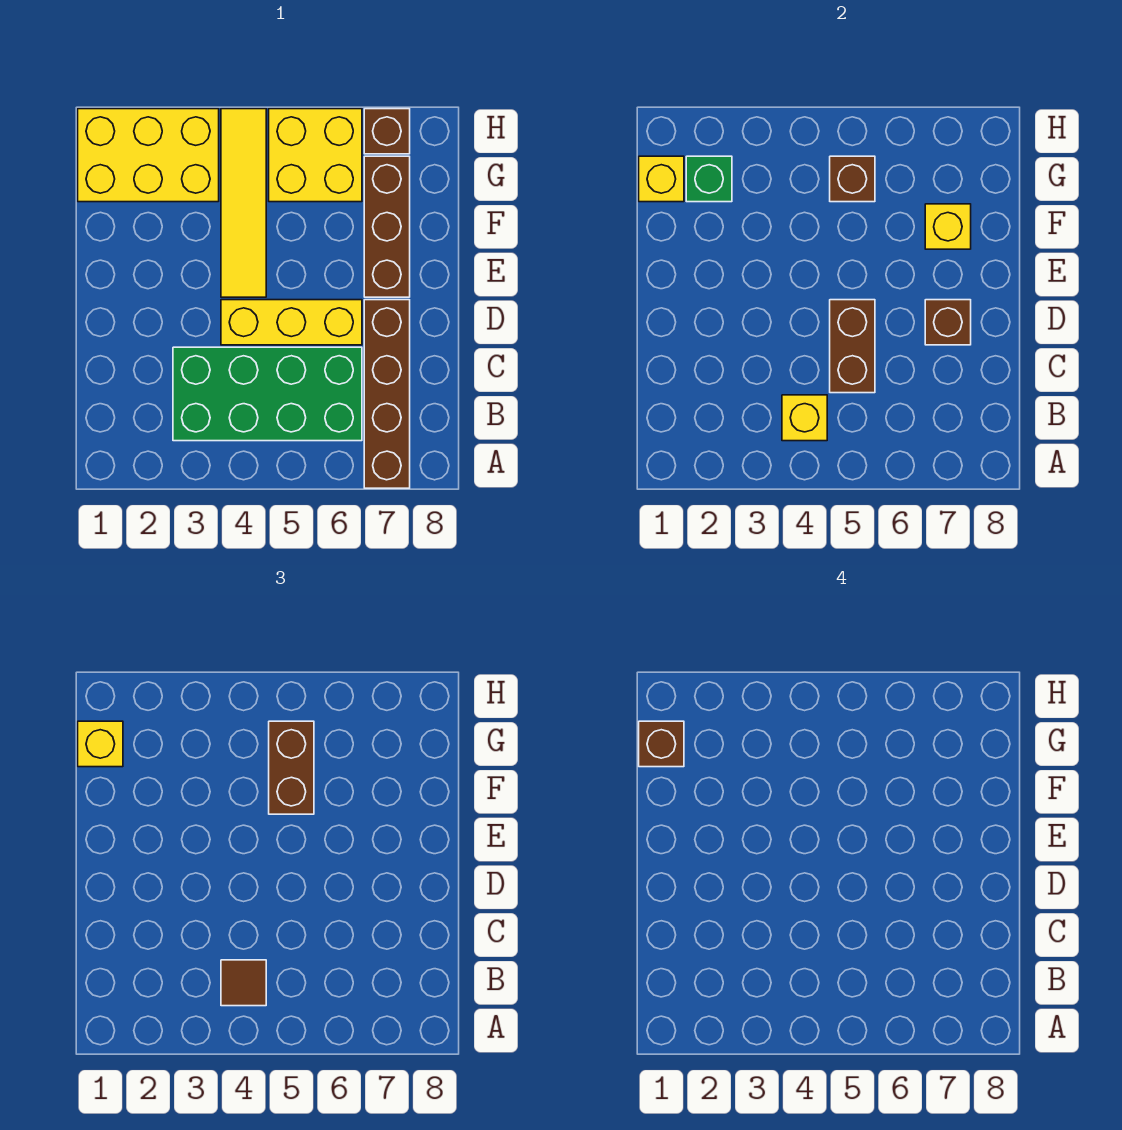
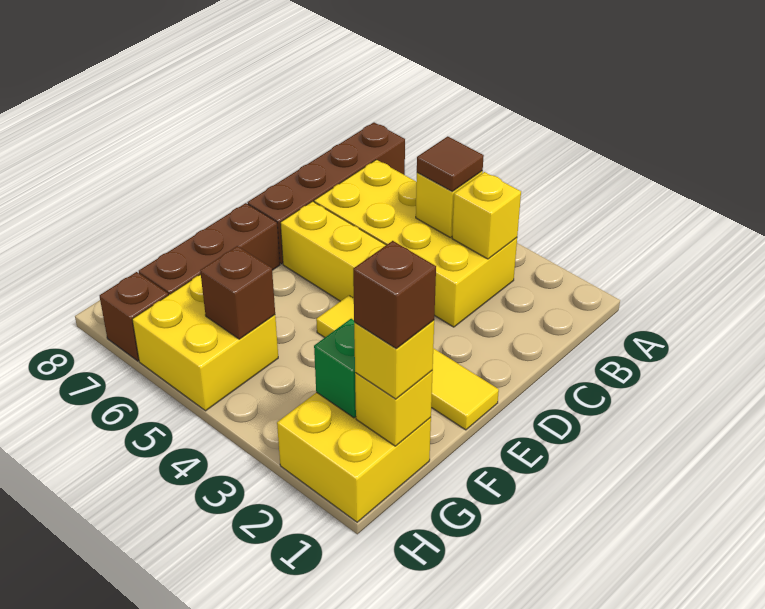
green 2x4 brick [173,347,362,441] -> yellow 2x4 brick [314,160,517,327]
brown 1x2 brick [830,300,875,393] -> none
brown 1x1 brick [925,300,971,345] -> none
yellow 1x4 tile [221,109,266,297] -> yellow 1x4 tile turned to [316,296,499,430]
brown 1x2 brick [269,721,314,814] -> none
yellow 1x1 brick [925,204,971,249] -> yellow 1x1 brick moved to [452,172,521,259]
yellow 2x3 brick [78,109,219,202] -> yellow 2x2 brick [277,392,431,522]

